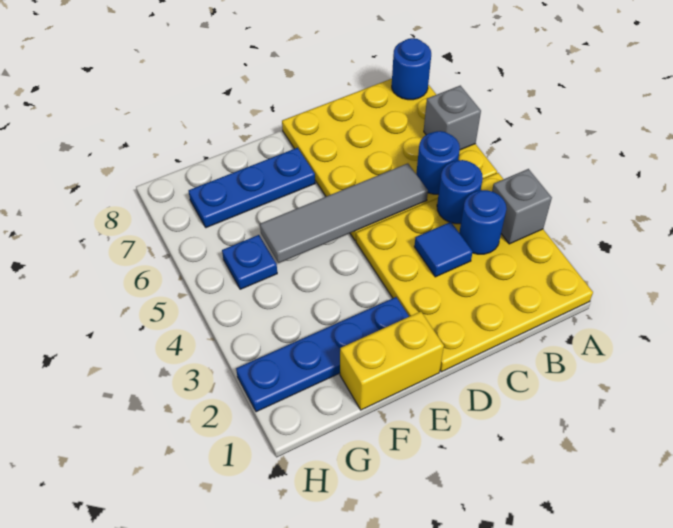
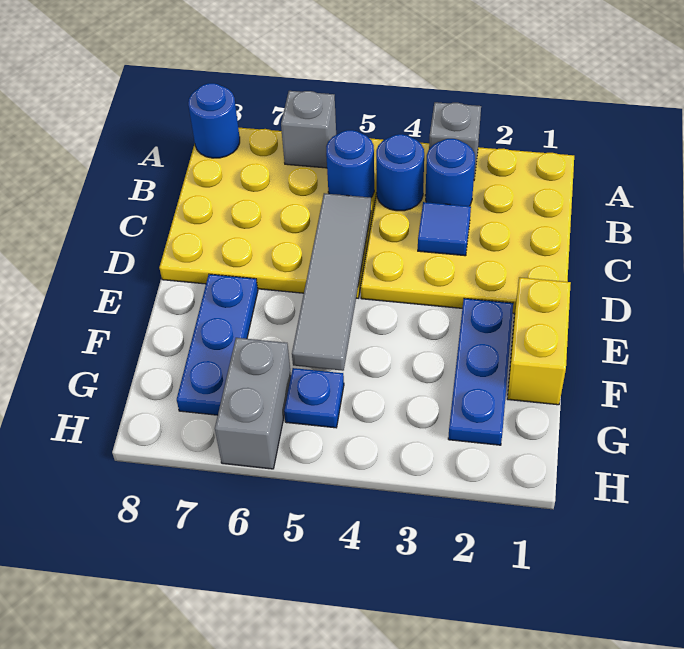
blue 1x4 plate [236,297,409,412] -> blue 1x3 plate [448,298,513,445]
none -> grey 1x2 brick [215,338,291,469]

